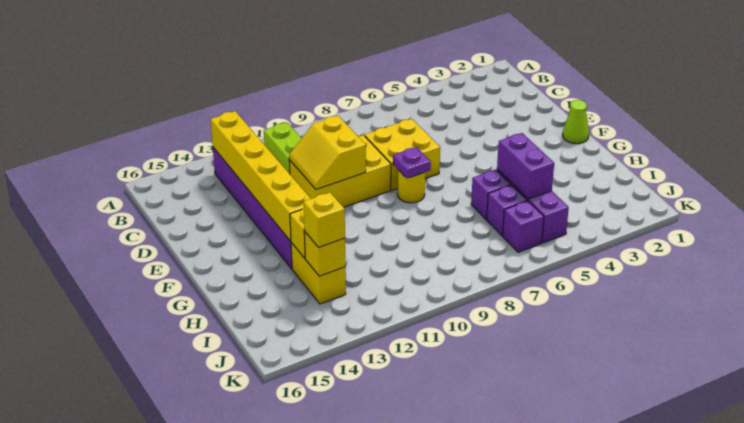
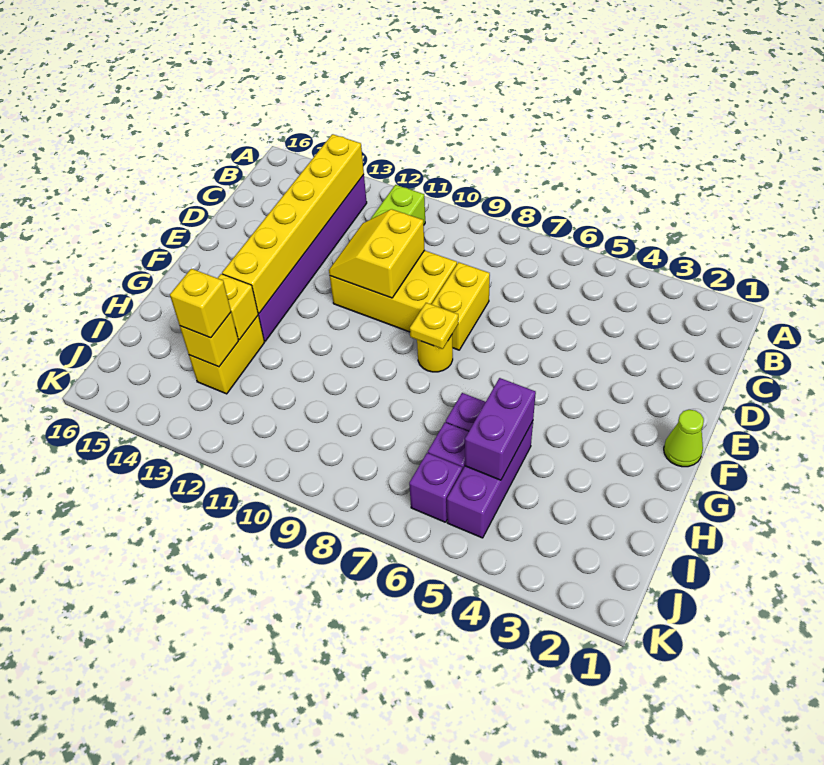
yellow 2x2 brick [365,119,440,190] -> yellow 1x2 brick [432,262,490,350]
purple 1x1 plate [393,147,431,178] -> yellow 1x1 plate [410,303,458,349]

